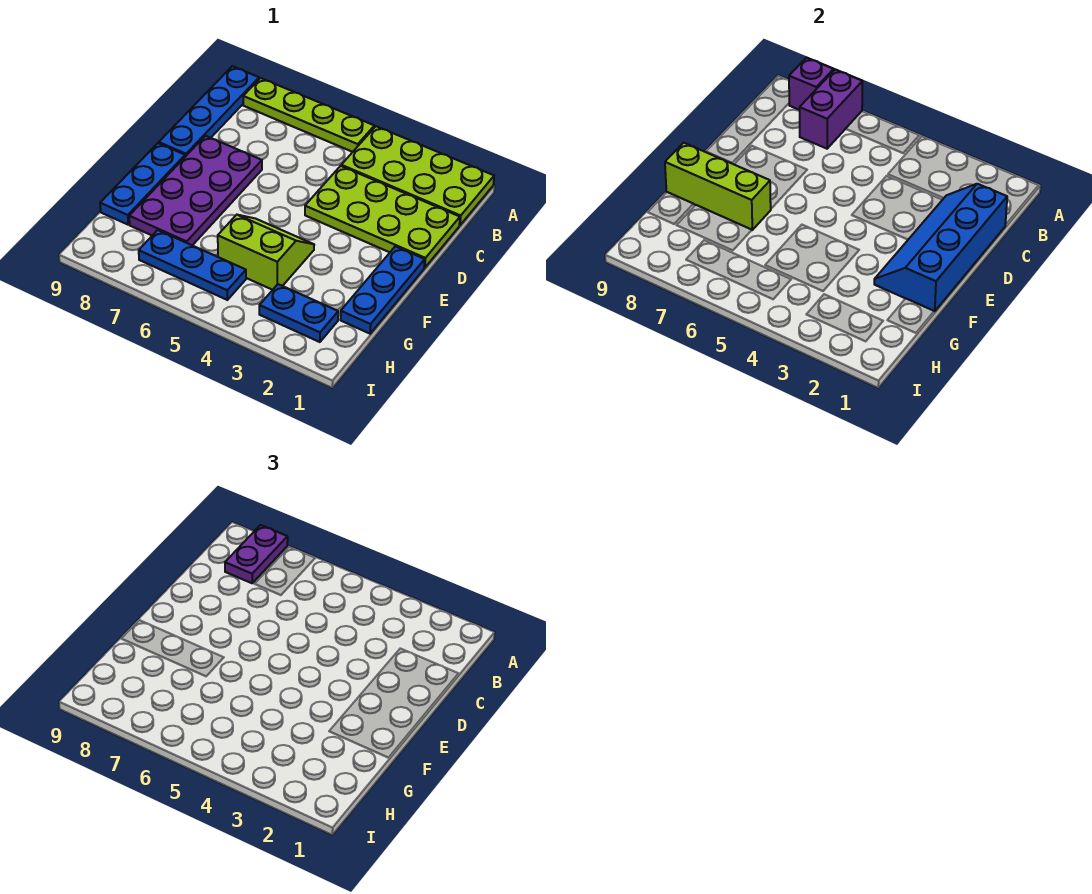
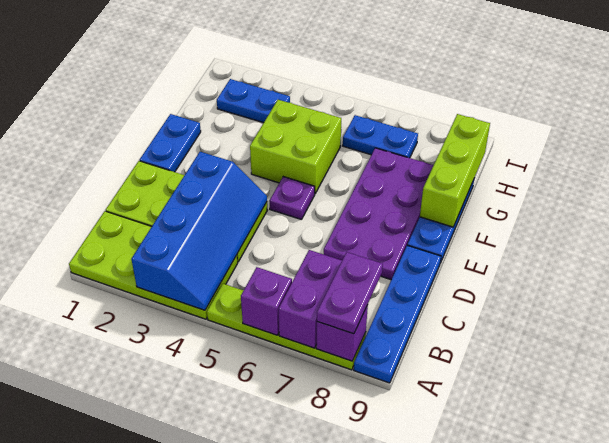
none -> purple 1x1 brick [241,267,292,335]
blue 2x4 slope [874,184,1007,311] -> blue 2x4 slope moved to [132,152,267,310]
blue 1x3 plate [340,246,425,334] -> blue 1x2 plate [140,114,201,172]
none -> purple 1x1 plate [270,177,315,220]
lime 2x2 slope [218,215,314,290] -> lime 2x2 brick [250,100,341,193]
lime 1x3 brick [665,143,771,230] -> lime 1x3 brick turned to [420,114,490,227]
blue 1x3 plate [139,230,246,300] -> blue 1x2 plate [343,115,418,158]

